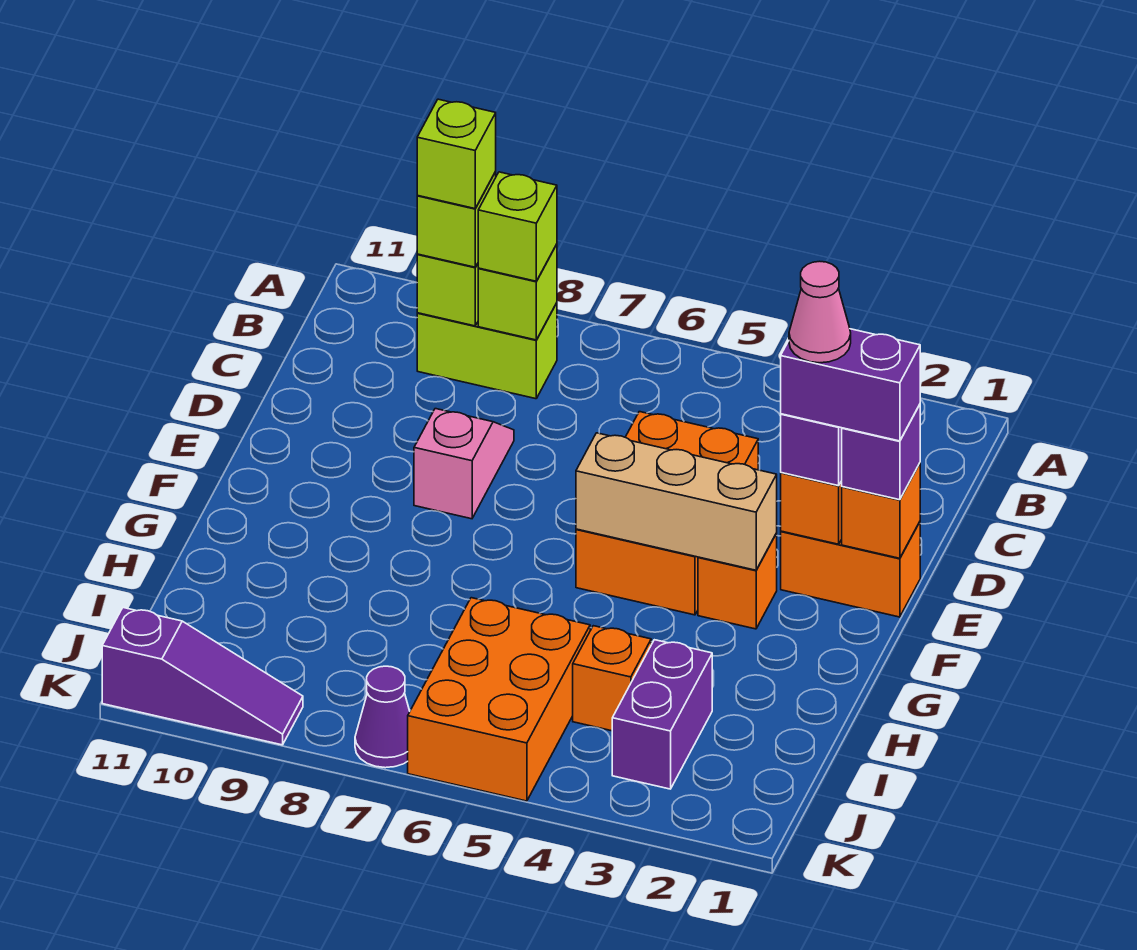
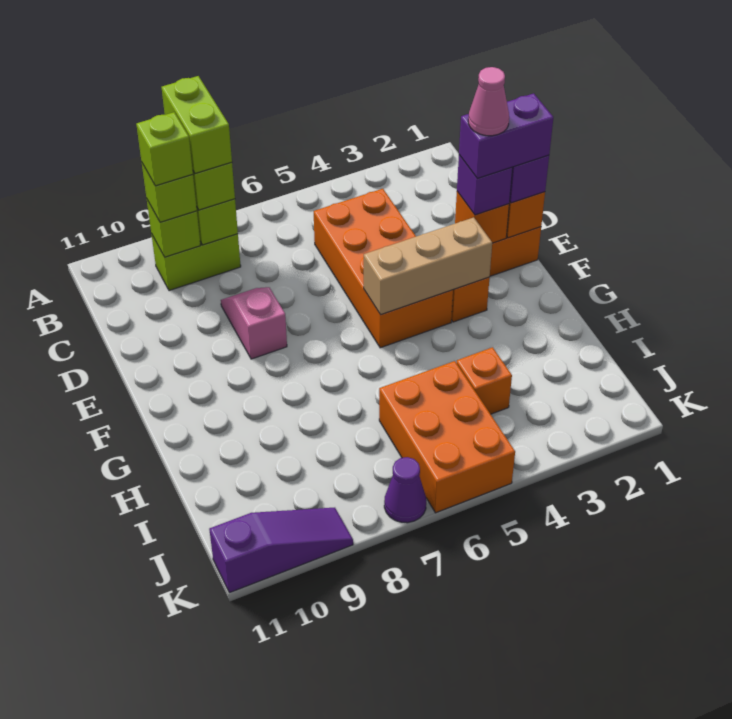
none -> lime 1x2 brick [161,76,232,174]
orange 2x3 brick [576,412,758,615] -> orange 2x4 brick [314,189,453,348]
purple 1x2 brick [612,640,712,789] -> none

